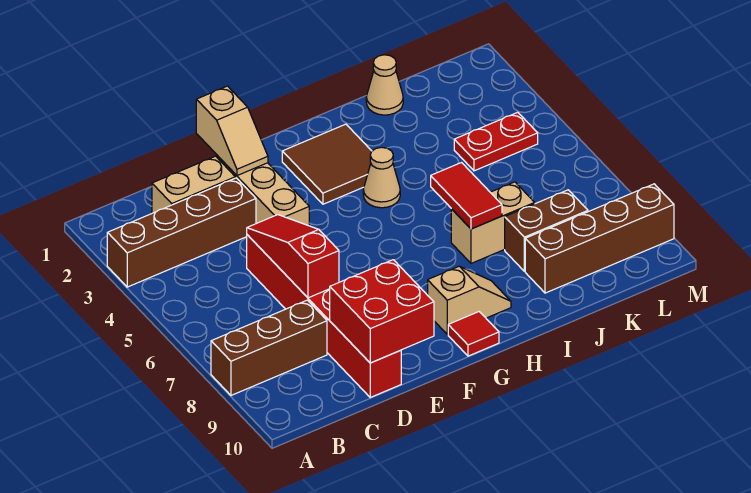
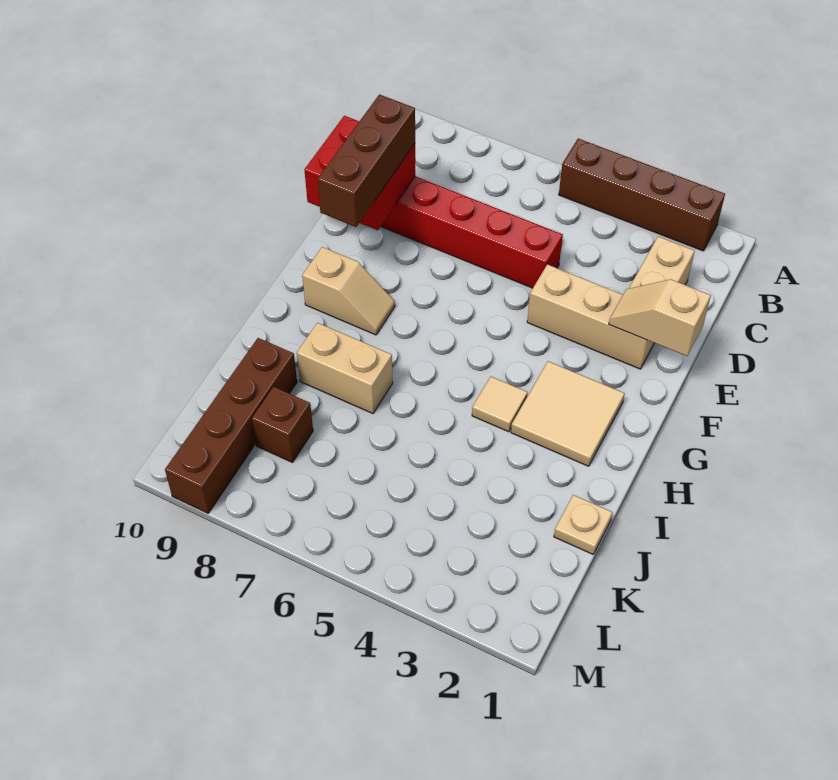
brown 1x4 brick [107,178,256,287] -> brown 1x4 brick turned to [559,139,725,251]
brown 1x3 brick [211,300,327,395] -> brown 1x3 brick moved to [318,95,415,227]
red 1x3 slope [247,215,339,298] -> none
brown 2x2 tile [282,124,372,204] -> tan 2x2 tile [511,361,625,466]
tan 1x2 slope [428,266,511,334] -> tan 1x2 slope turned to [302,247,395,335]
red 1x1 tile [448,312,499,356] -> none
tan 1x1 cone [363,147,400,208] -> tan 1x1 tile [472,376,528,432]
red 1x2 tile [431,163,502,229] -> none
tan 1x2 brick [451,182,535,263] -> tan 1x2 brick turned to [297,323,393,414]
tan 1x1 cone [366,55,403,115] -> tan 1x1 plate [554,495,613,554]
brown 1x2 brick [505,190,588,271] -> brown 1x1 brick [252,387,313,462]
red 1x2 plate [454,112,538,171] -> none

